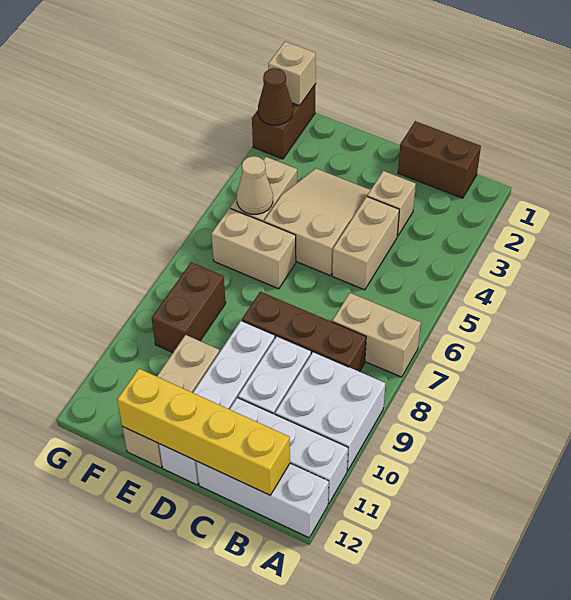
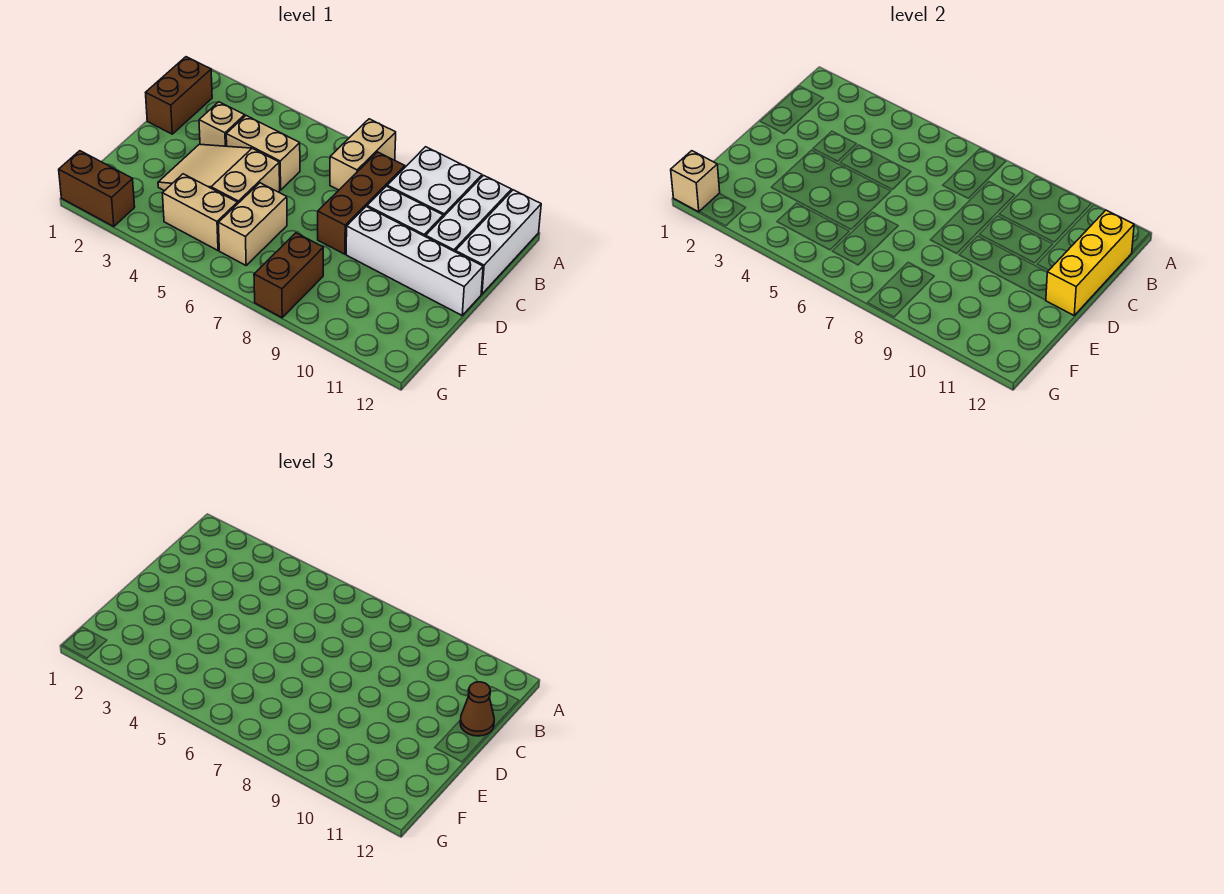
yellow 1x4 brick [117,369,290,495] -> yellow 1x3 brick [1046,210,1134,315]
tan 1x3 brick [122,335,220,468] -> none
tan 1x1 cone [237,156,273,214] -> none
brown 1x2 brick [152,262,226,353] -> brown 1x2 brick turned to [254,233,323,318]
brown 1x1 cone [258,68,293,125] -> brown 1x1 cone moved to [460,682,494,736]

